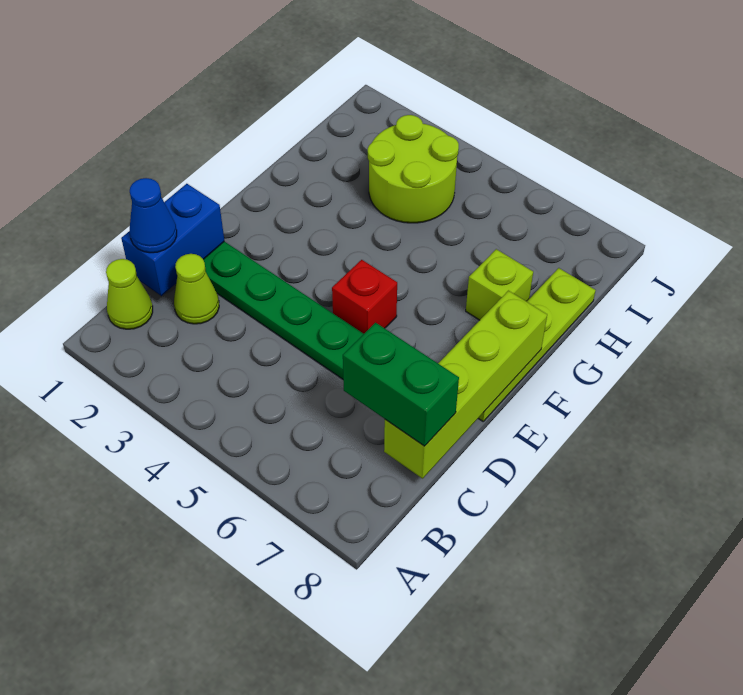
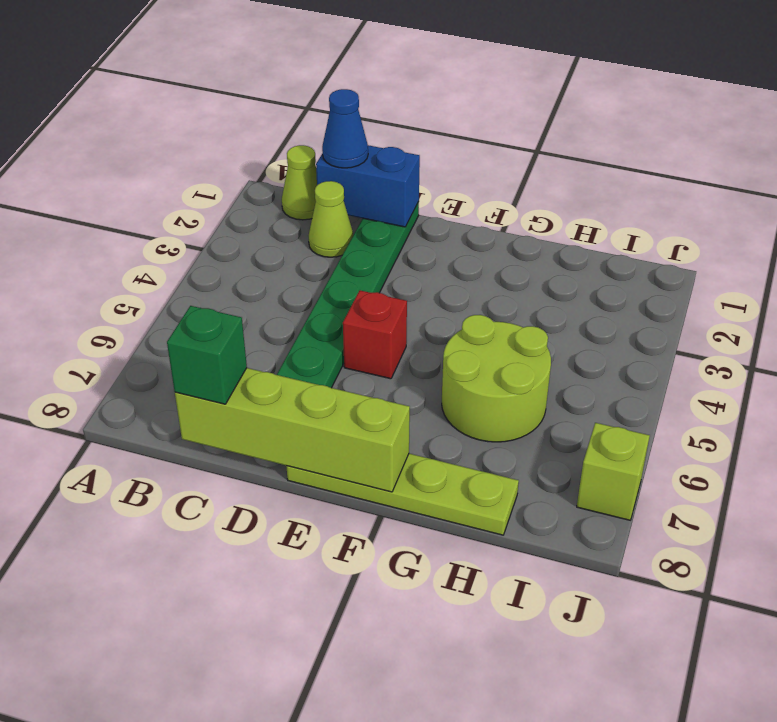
green 1x2 brick [343,323,459,446] -> green 1x1 brick [167,306,247,404]
lime 1x1 brick [466,249,533,320] -> lime 1x1 brick moved to [577,423,650,520]
lime 2x2 round brick [368,115,459,223] -> lime 2x2 round brick moved to [442,315,551,442]

